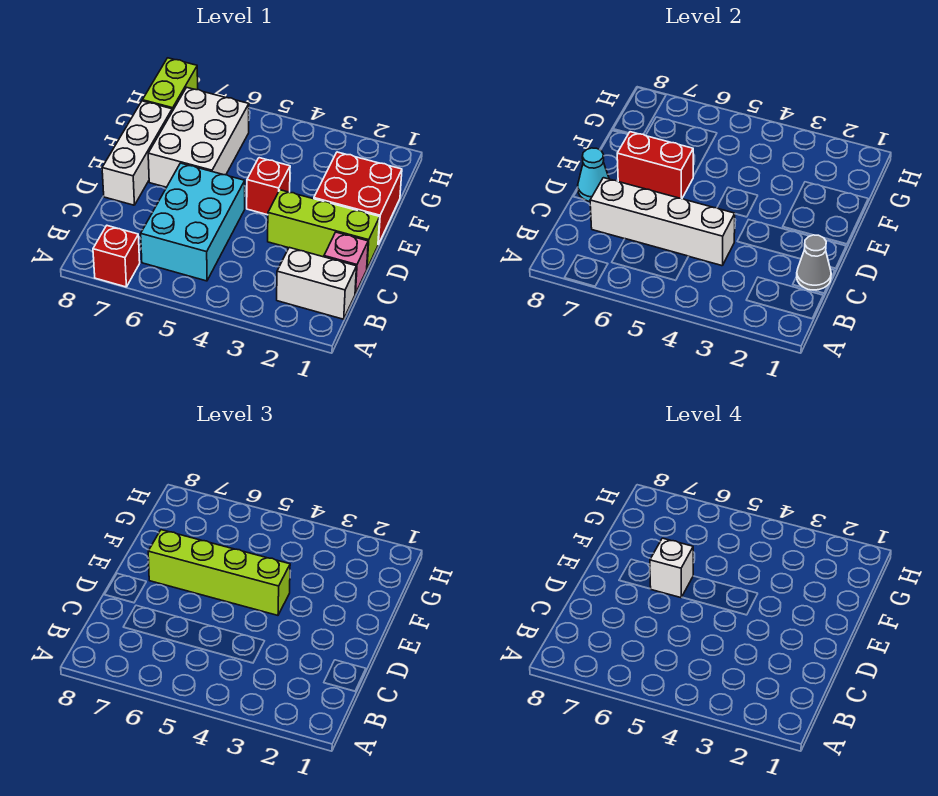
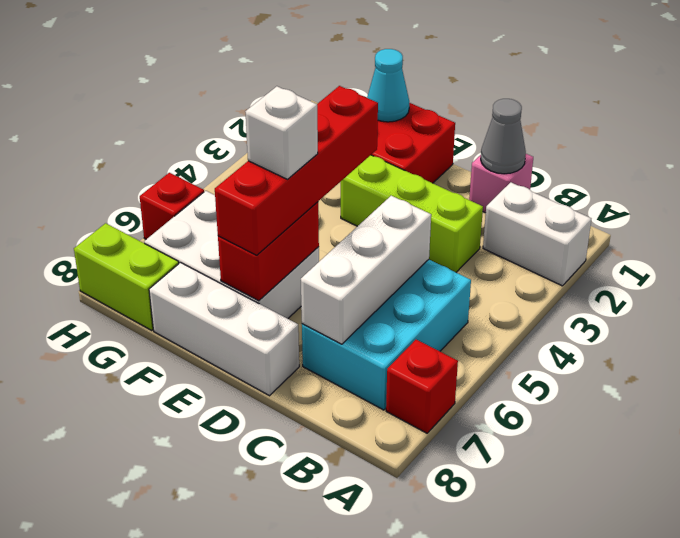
white 1x2 brick [277,247,357,319] -> white 1x2 brick turned to [483,182,591,286]
cyan 2x3 brick [141,163,245,281] -> cyan 2x3 brick turned to [302,260,471,410]
white 1x4 brick [590,178,735,266] -> white 1x3 brick [301,196,431,344]
lime 1x3 brick [268,190,380,268] -> lime 1x3 brick turned to [341,155,483,272]
cyan 1x1 cone [578,148,609,201] -> cyan 1x1 cone moved to [367,49,409,122]
red 1x1 brick [247,158,290,215] -> red 1x1 brick moved to [140,173,204,239]
lime 1x4 brick [148,530,290,615] -> red 1x4 brick [215,86,378,255]

